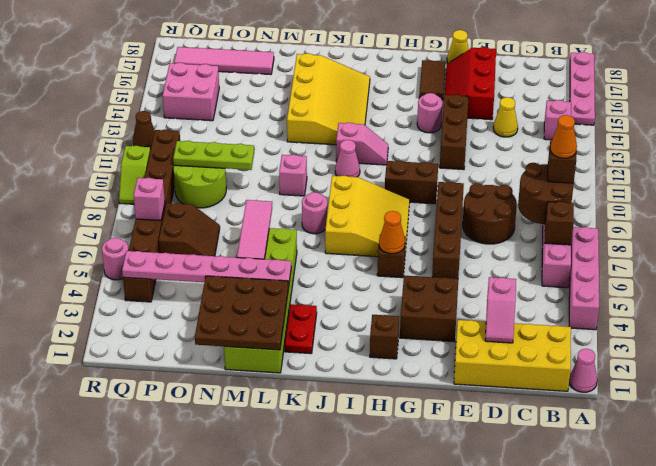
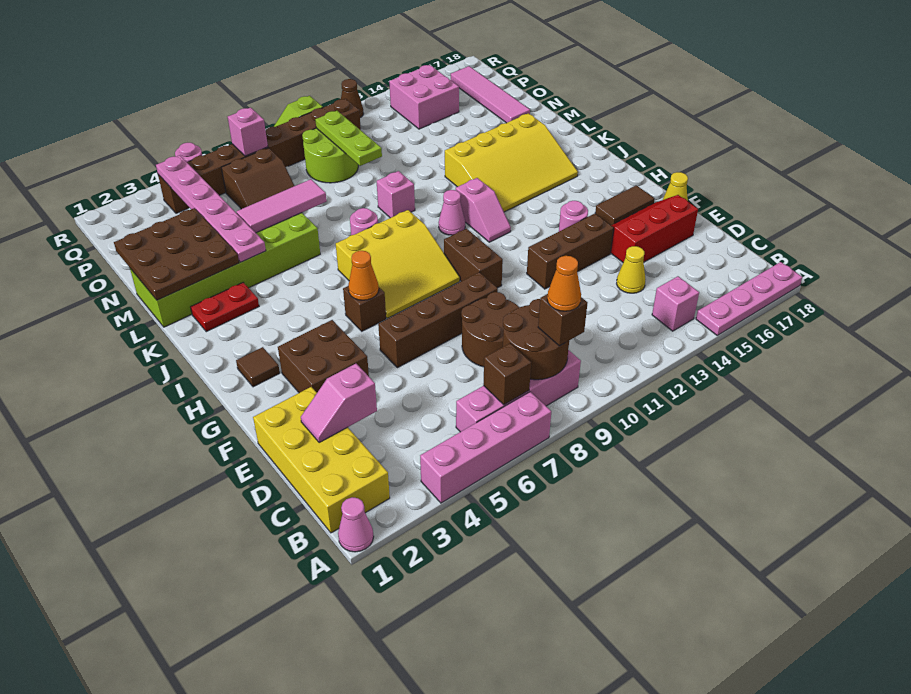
brown 1x1 brick [370,315,399,359] -> brown 1x1 tile [236,347,280,387]

